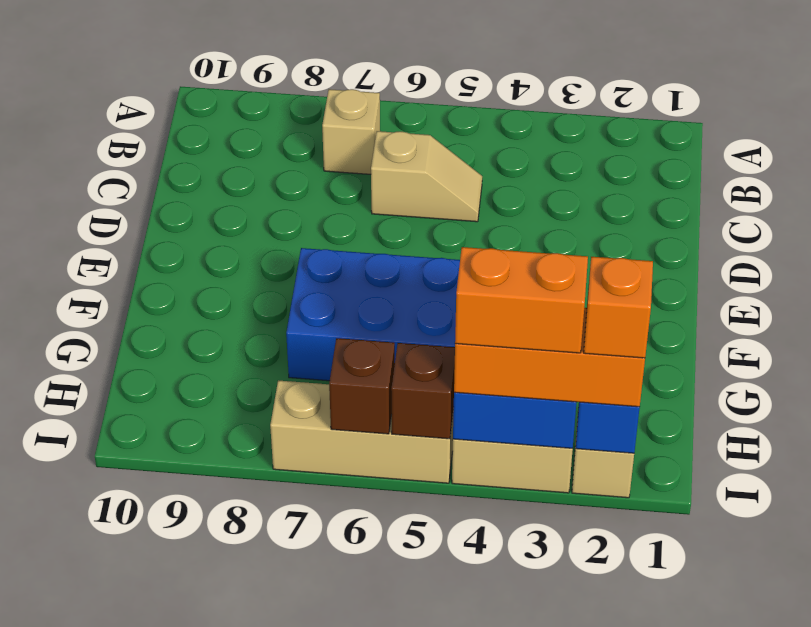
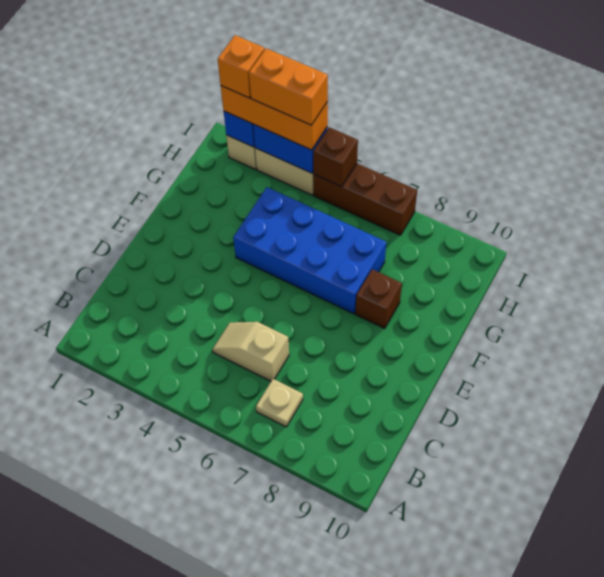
tan 1x1 brick [322,89,380,174] -> tan 1x1 plate [256,379,303,427]
tan 1x3 brick [270,380,454,483] -> brown 1x3 brick [314,164,417,235]
brown 1x1 brick [329,338,395,434] -> brown 1x1 brick moved to [355,269,402,328]

